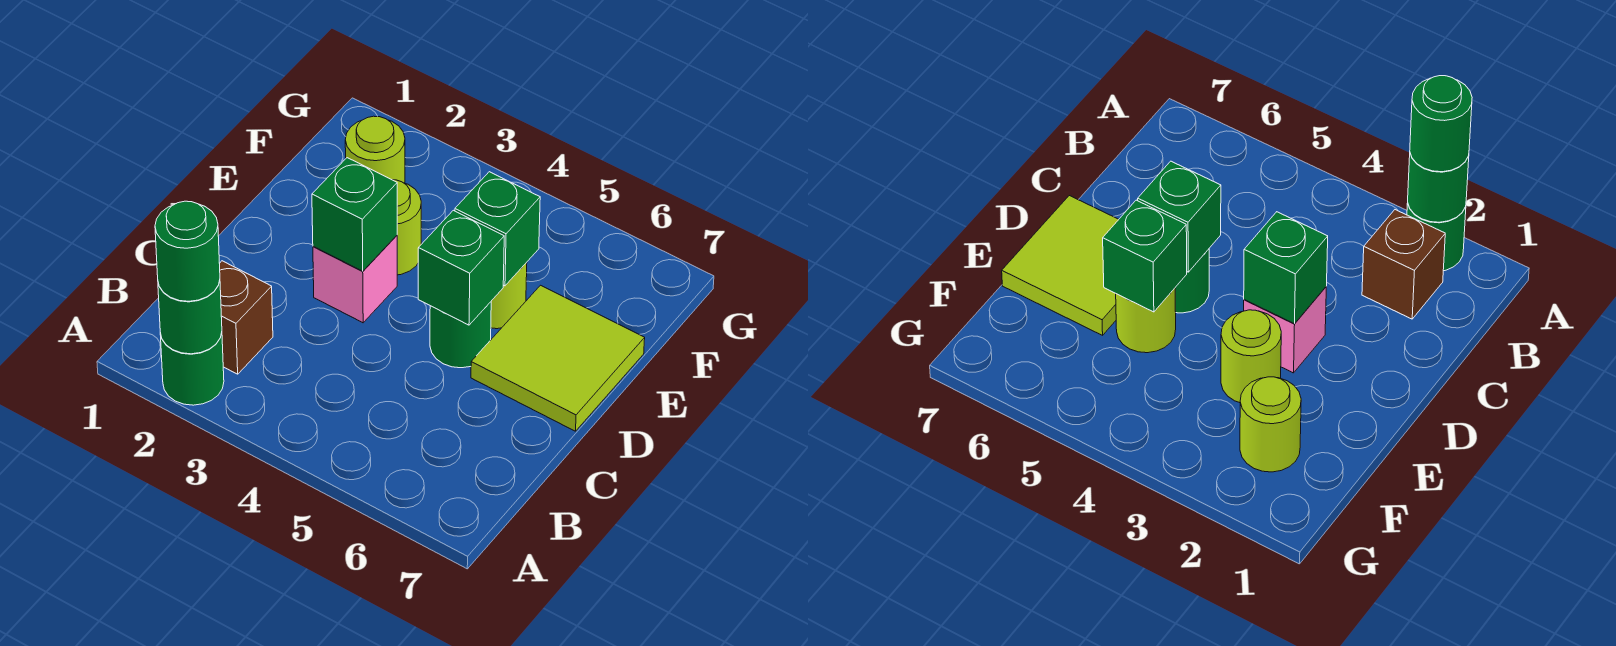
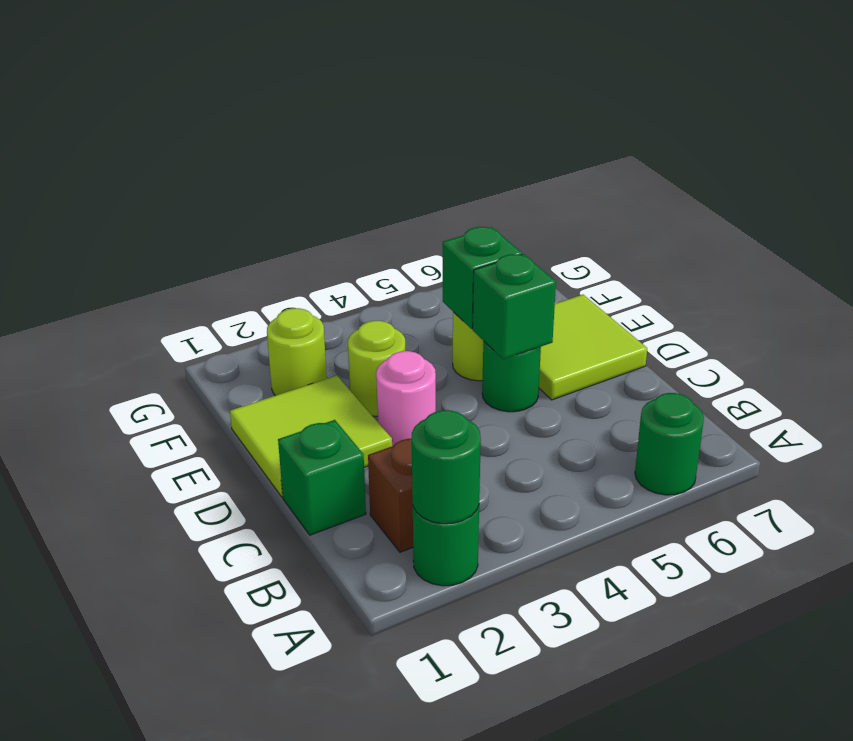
green 1x1 round brick [155,201,220,301] -> green 1x1 round brick moved to [635,393,704,495]
none -> lime 2x2 tile [230,375,392,497]
pink 1x1 brick [313,236,397,323] -> pink 1x1 round brick [376,351,436,446]
green 1x1 brick [312,158,397,271] -> green 1x1 brick moved to [278,420,366,535]

